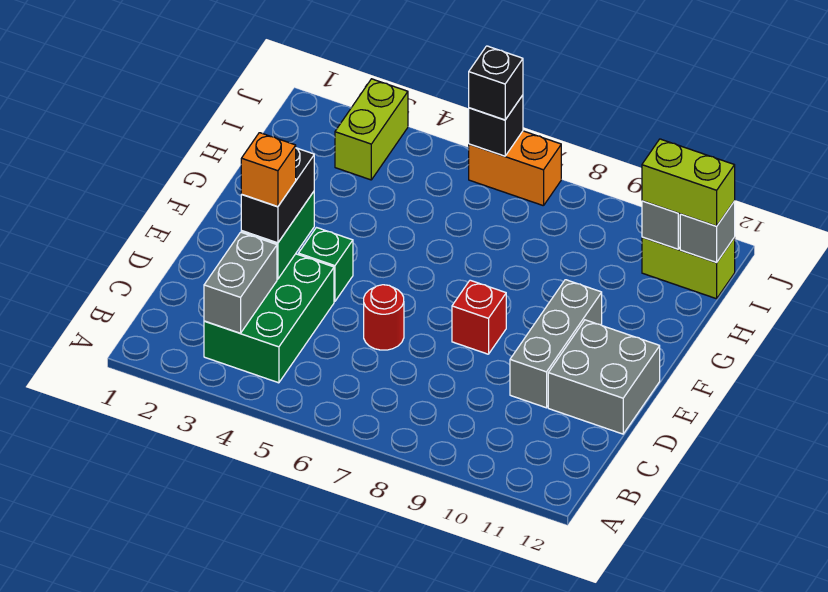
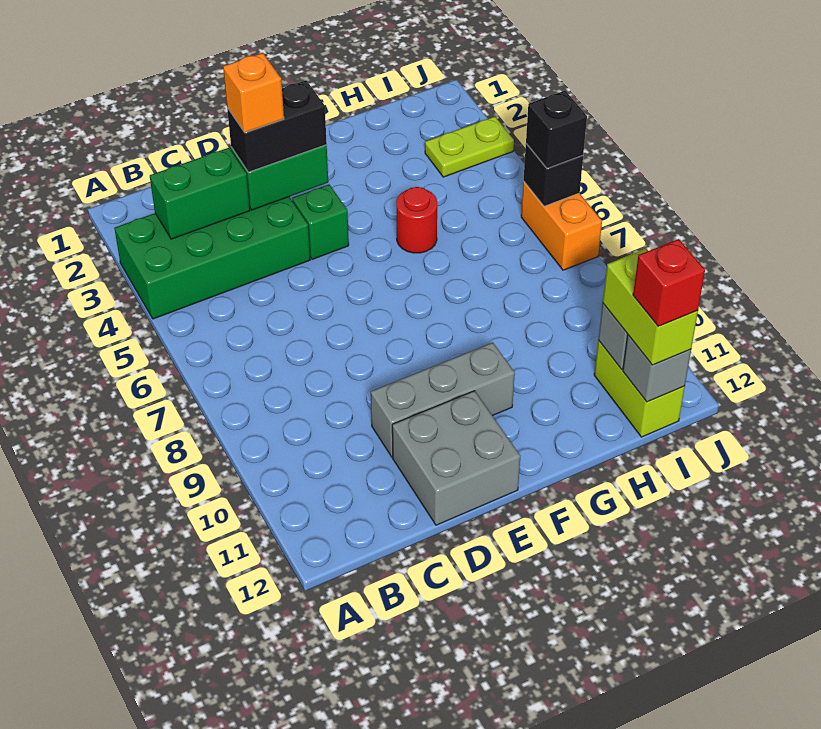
green 2x3 brick [204,254,334,383] -> green 2x4 brick [114,197,310,319]
grey 1x2 brick [204,232,277,333] -> green 1x2 brick [150,148,250,239]
red 1x1 round brick [364,285,404,350] -> red 1x1 round brick moved to [396,187,437,253]
red 1x1 brick [452,280,506,354] -> red 1x1 brick moved to [633,239,705,326]
lime 1x2 brick [335,79,408,180] -> lime 1x2 plate [425,116,514,177]

